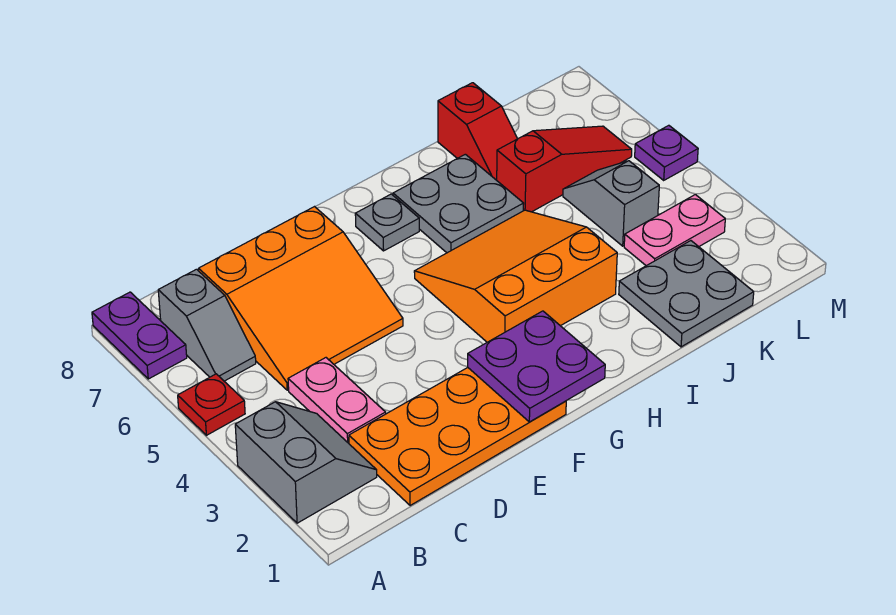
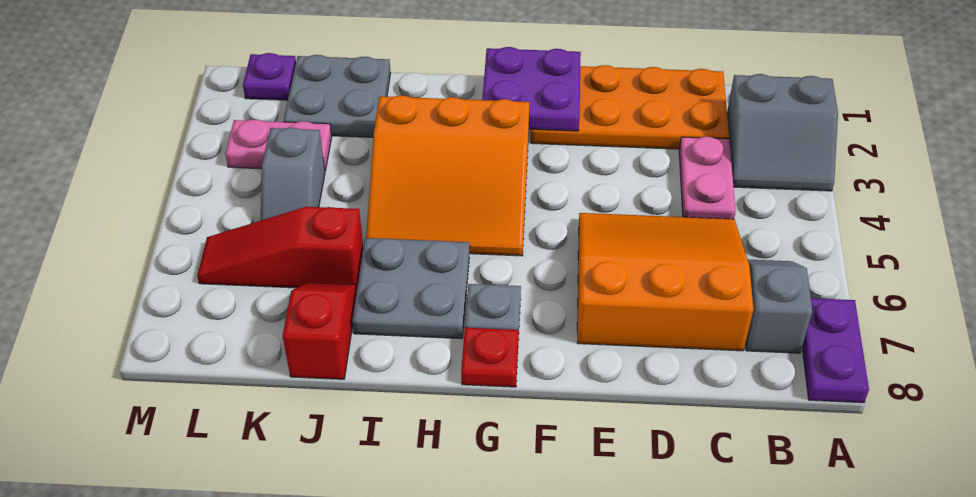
grey 2x2 slope [235,402,377,523] -> grey 2x2 slope turned to [727,74,838,191]
red 1x1 plate [178,374,245,435] -> red 1x1 plate moved to [461,328,519,387]
purple 1x1 plate [635,125,698,180] -> purple 1x1 plate moved to [243,53,296,100]

